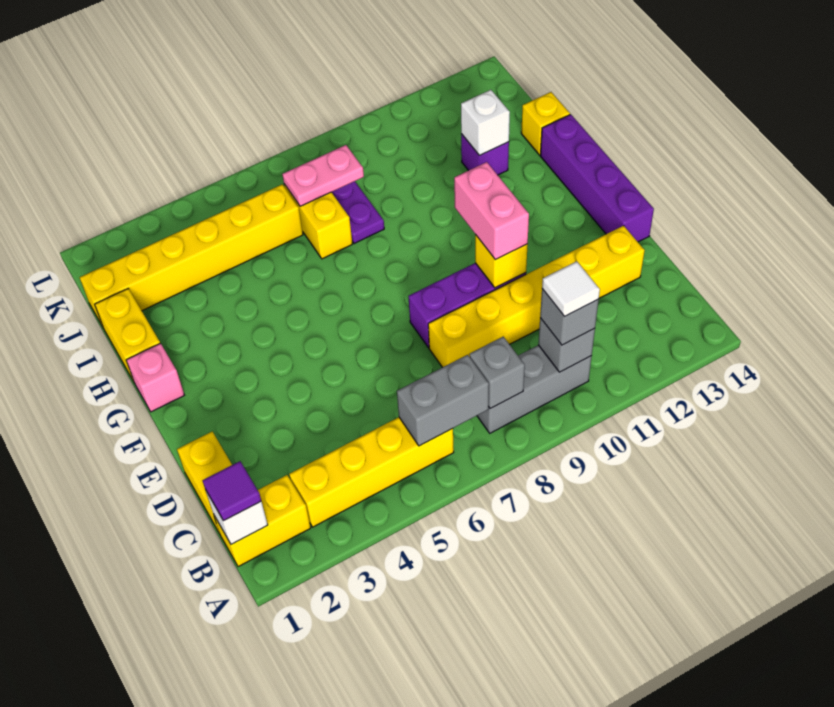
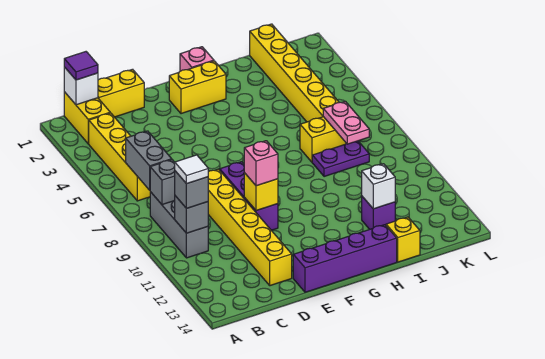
pink 1x2 brick [454,162,529,260] -> pink 1x1 brick [244,141,278,186]
yellow 1x2 brick [95,289,160,381] -> yellow 1x2 brick moved to [169,61,226,114]

